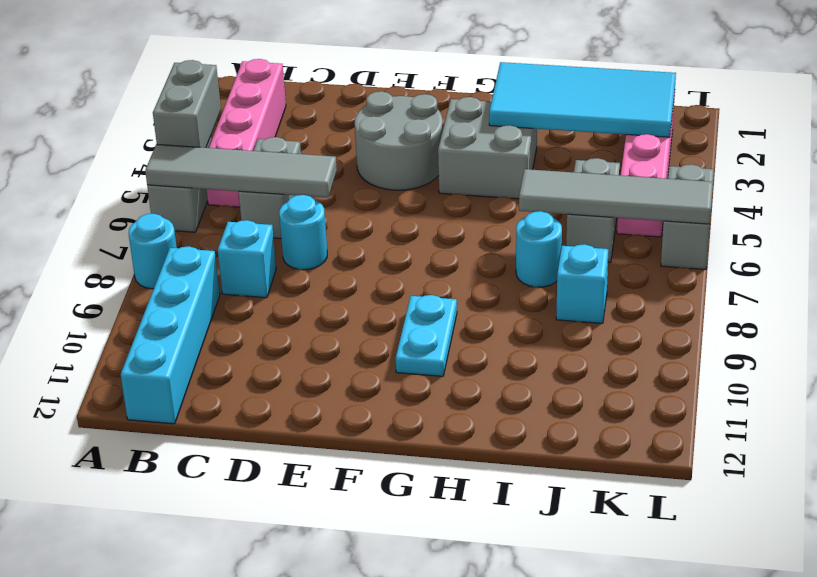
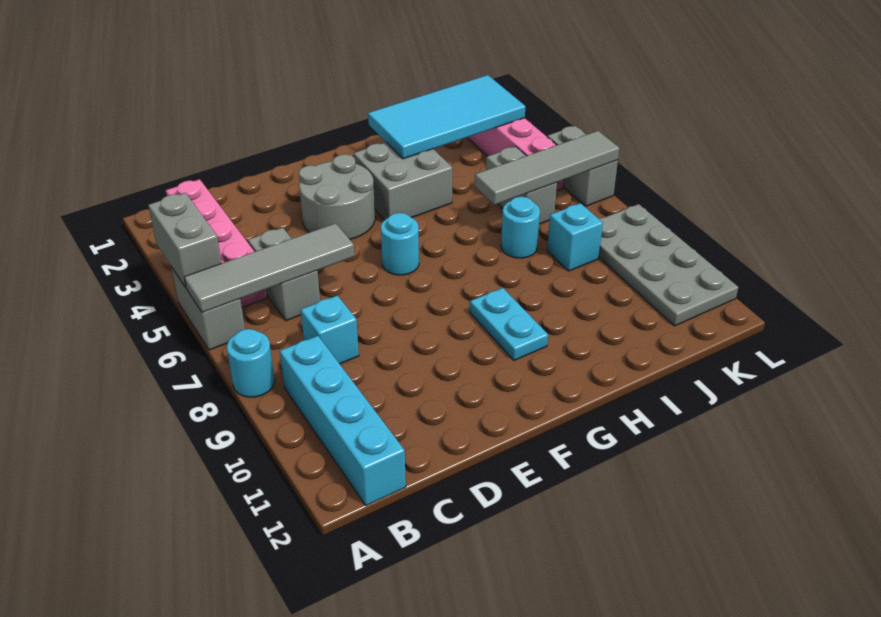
cyan 1x1 round brick [279,195,327,270] -> cyan 1x1 round brick moved to [381,213,419,275]
none -> grey 2x4 plate [599,204,738,326]

